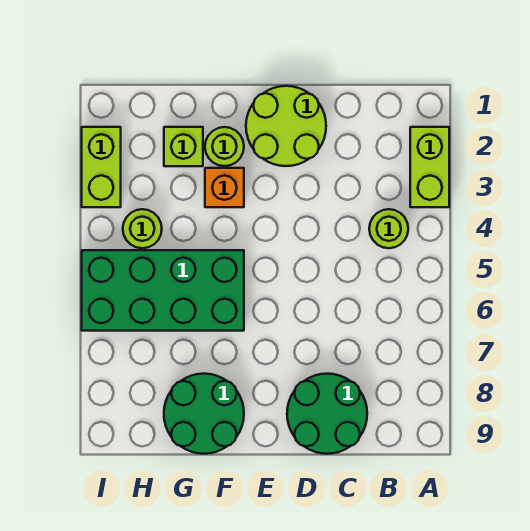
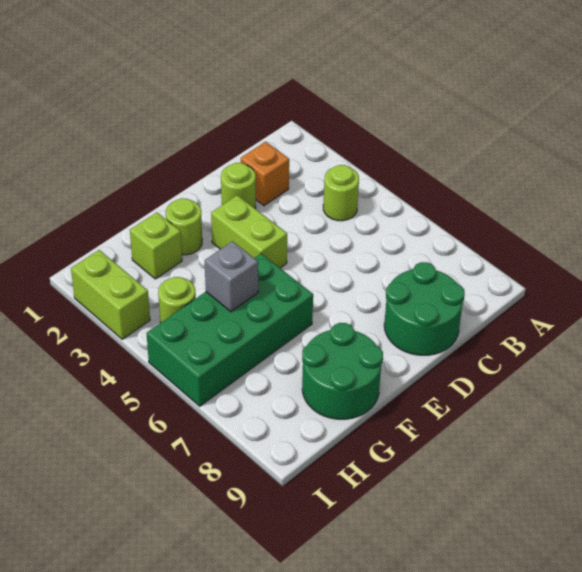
lime 1x2 brick [410,127,449,207] -> lime 1x2 brick moved to [211,195,287,268]
lime 2x2 round brick [246,86,326,166] -> lime 1x1 round brick [221,163,256,209]
orange 1x1 brick [205,168,244,207] -> orange 1x1 brick moved to [241,142,289,206]
none -> grey 1x1 brick [205,241,258,312]

